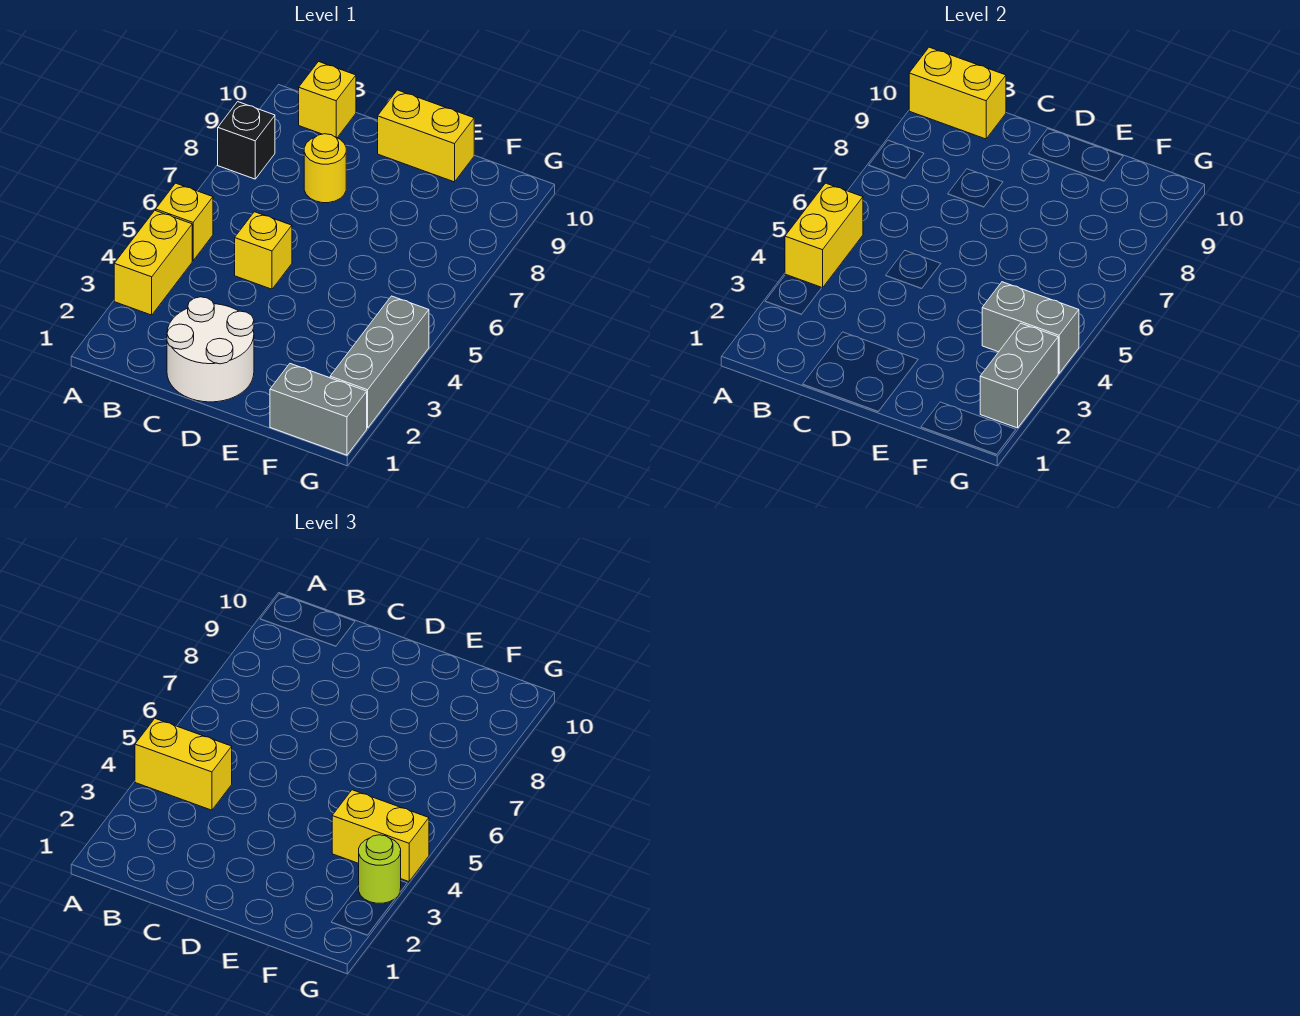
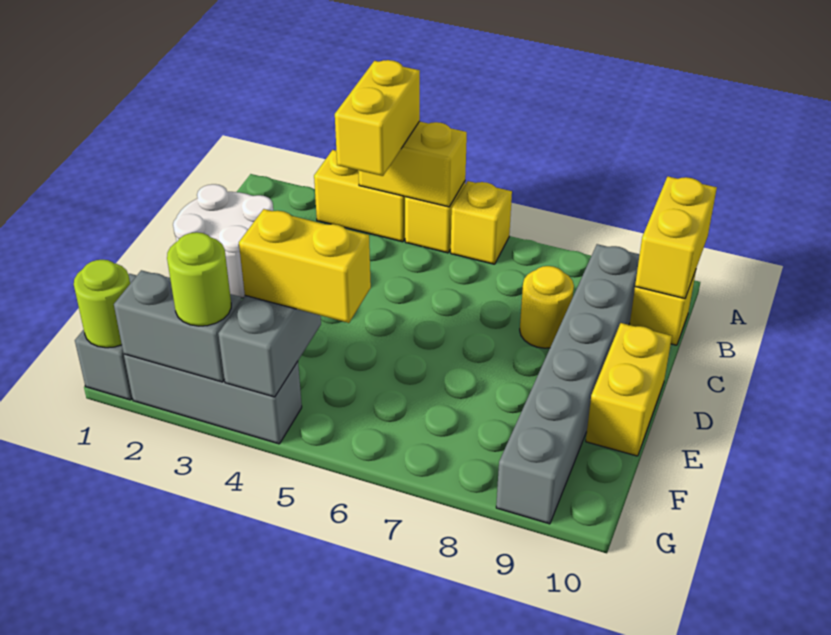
black 1x1 brick [218,102,275,179] -> none
none -> grey 1x6 brick [496,244,640,524]
yellow 1x1 brick [235,212,292,289] -> yellow 1x1 brick moved to [451,181,512,264]
yellow 1x2 brick [332,790,429,882] -> yellow 1x2 brick turned to [239,209,371,323]
none -> lime 1x1 round brick [74,260,130,348]

